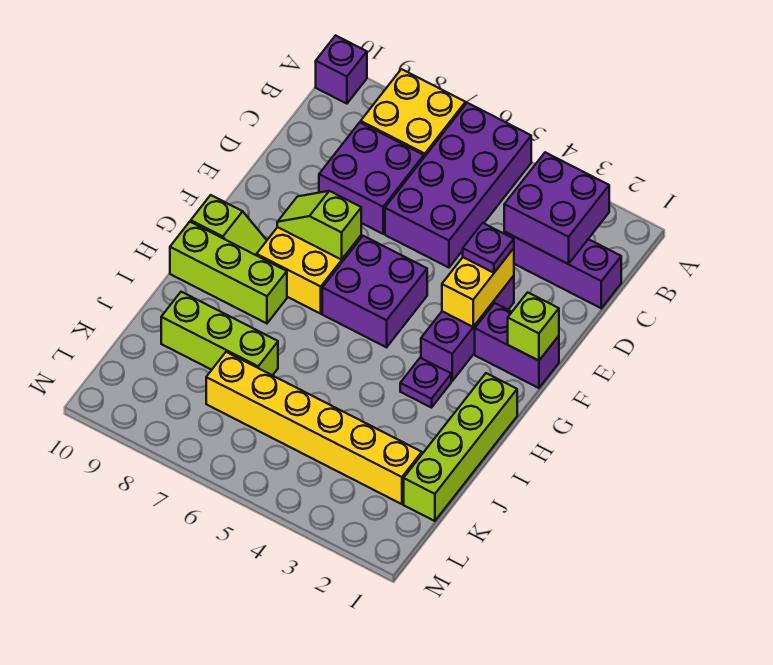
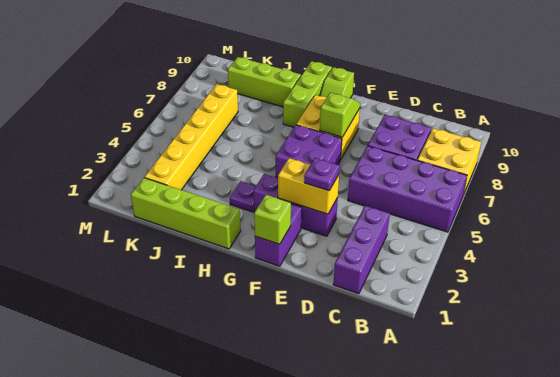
purple 1x1 brick [316,35,367,104] -> none
purple 2x2 brick [504,152,609,264] -> none
lime 1x3 brick [161,292,278,375] -> lime 1x3 brick turned to [228,57,301,107]

